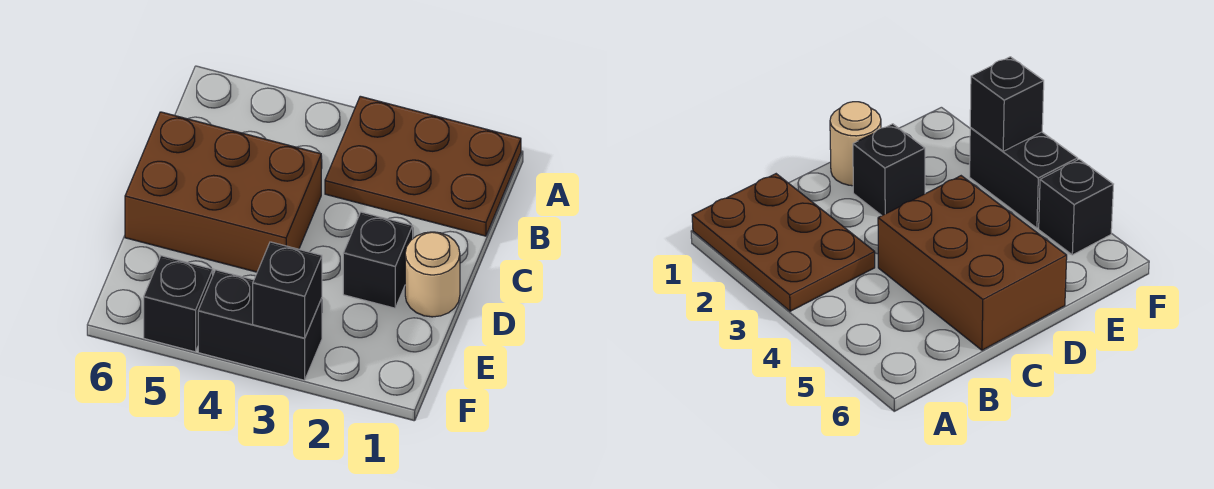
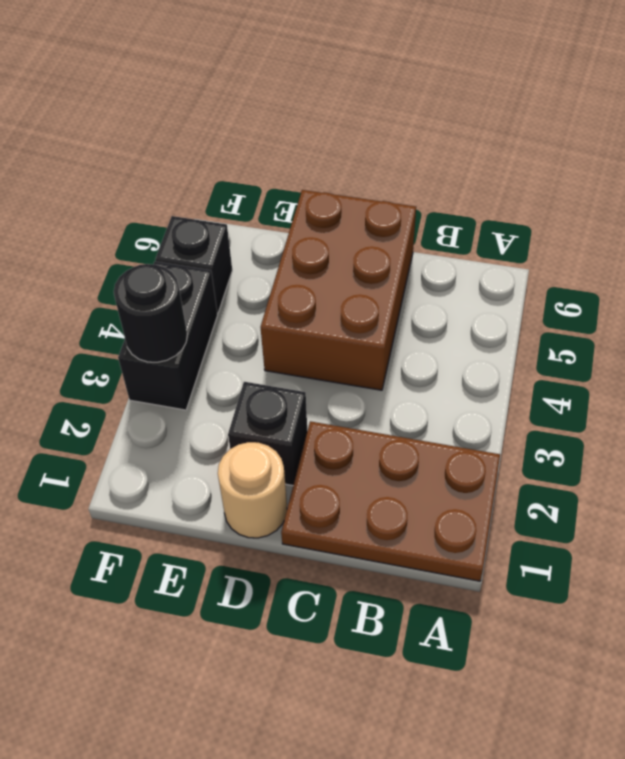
brown 2x3 plate [325,96,521,236] -> brown 2x3 plate turned to [281,421,500,581]
black 1x1 brick [253,242,322,338] -> black 1x1 round brick [114,264,187,362]

